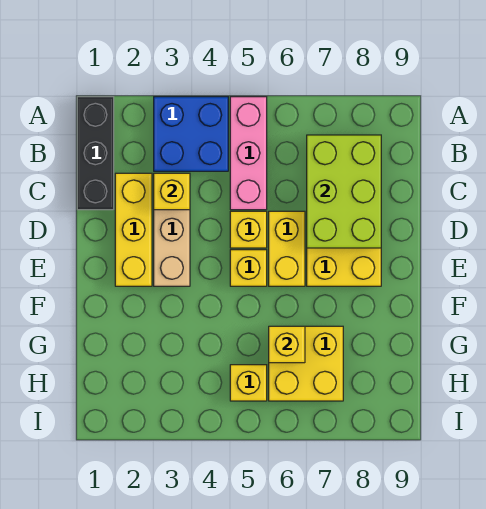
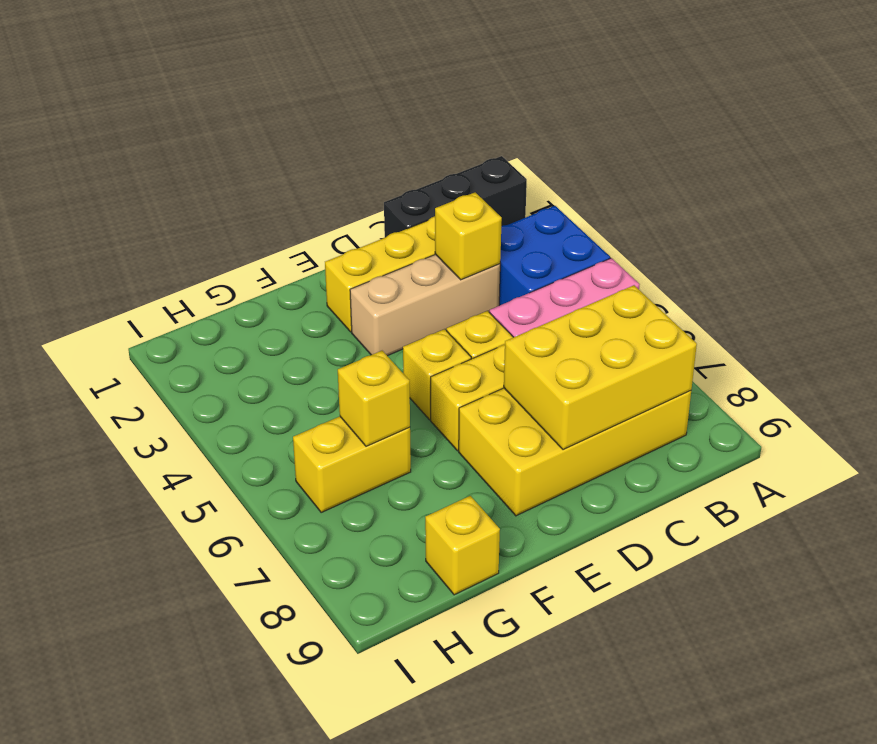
lime 2x3 brick [307,135,381,248] -> yellow 2x3 brick [504,285,697,450]
yellow 2x2 brick [269,326,343,401] -> yellow 1x2 brick [293,416,411,512]
yellow 1x1 brick [230,365,267,401] -> yellow 1x1 brick moved to [425,496,500,595]

